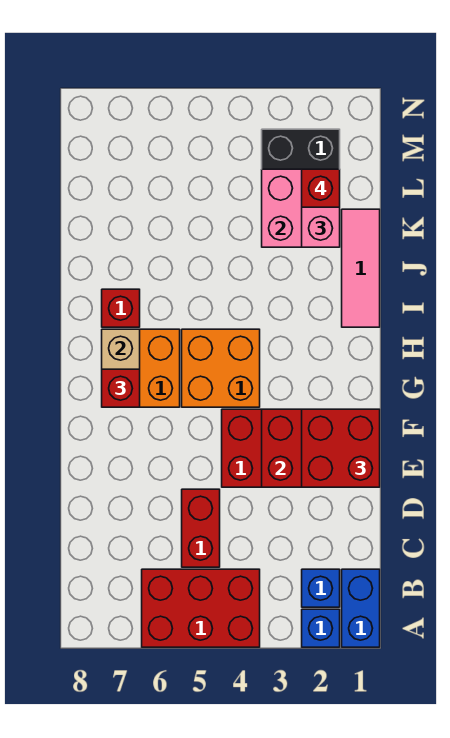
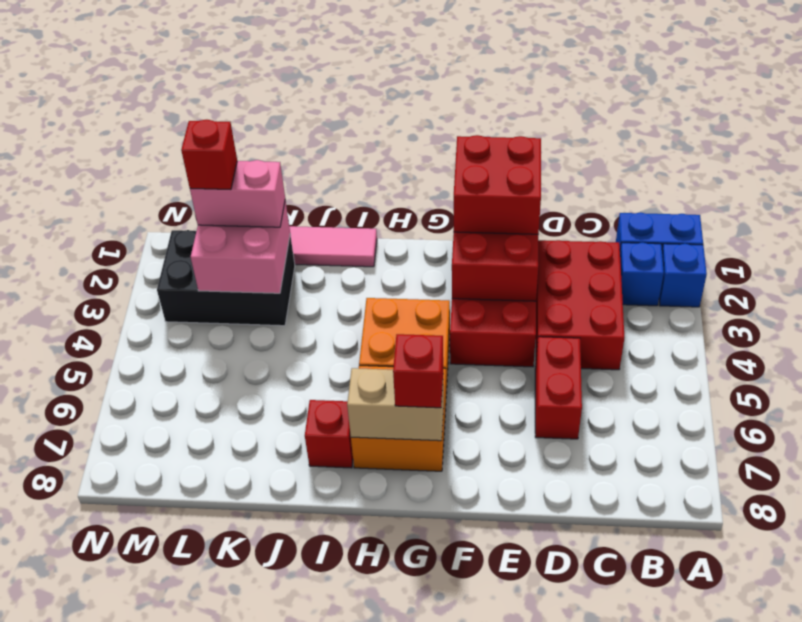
red 2x3 brick [142,569,260,647] -> red 2x3 brick moved to [536,240,625,370]
red 1x2 brick [182,489,220,567] -> red 1x2 brick turned to [535,337,582,439]

